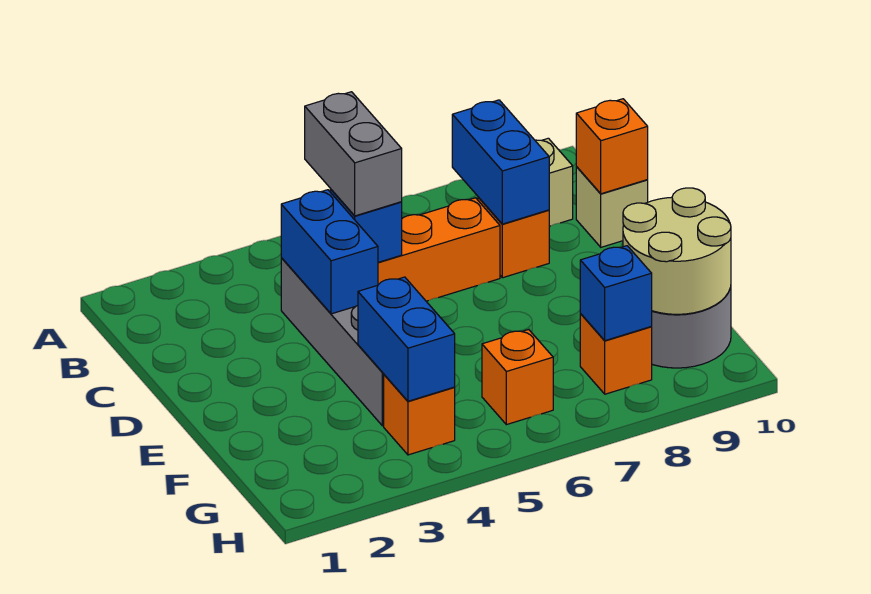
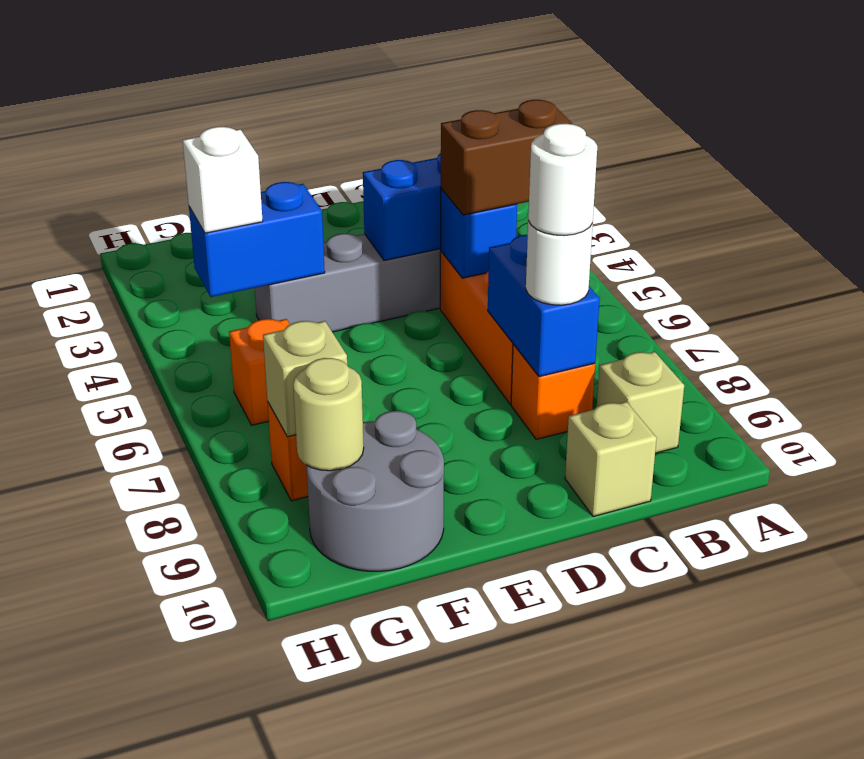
grey 1x2 brick [305,92,402,216] -> brown 1x2 brick [441,100,572,215]
blue 1x2 brick [452,100,549,224] -> blue 1x2 brick turned to [488,235,600,377]
none -> white 1x1 round brick [526,221,593,305]
none -> white 1x1 round brick [528,124,597,236]
orange 1x1 brick [576,99,648,194] -> none
tan 2x2 round brick [623,188,731,314] -> tan 1x1 round brick [293,358,364,471]
orange 1x1 brick [384,375,455,455] -> none
none -> white 1x1 brick [183,127,263,233]
blue 1x1 brick [580,246,652,341] -> tan 1x1 brick [263,321,347,437]

